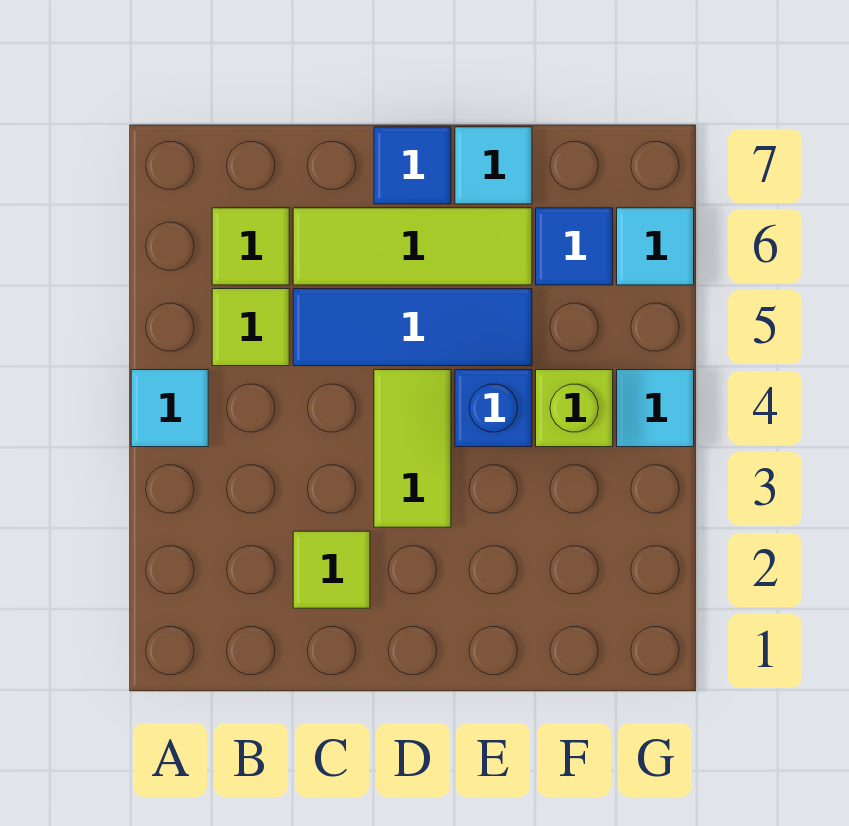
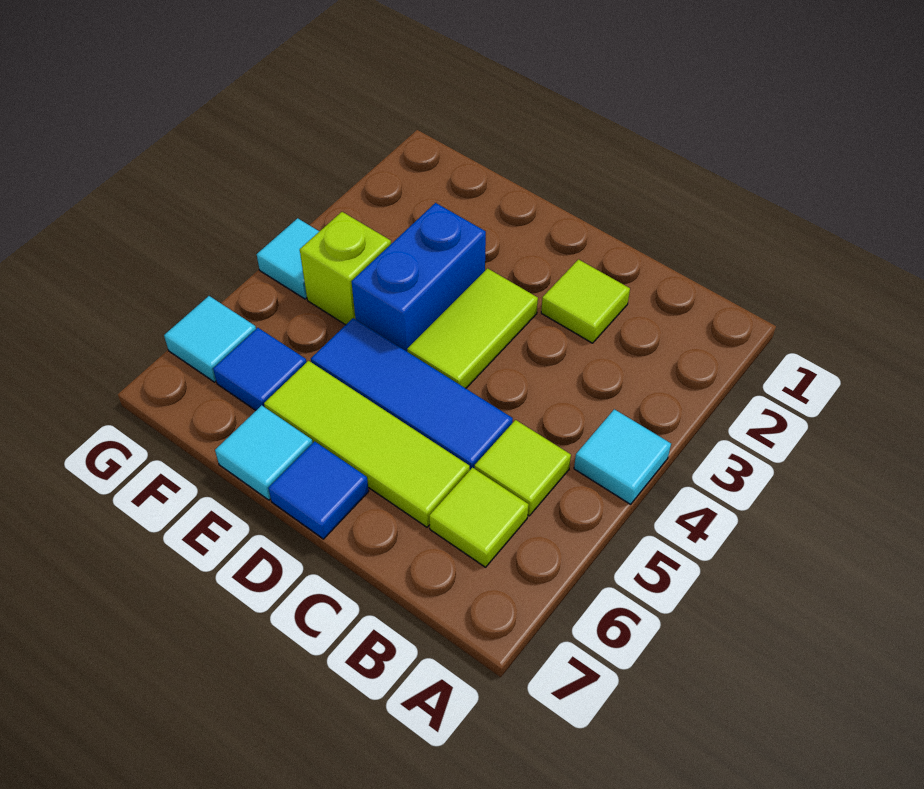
blue 1x1 brick [455,370,532,447] -> blue 1x2 brick [352,203,486,351]

